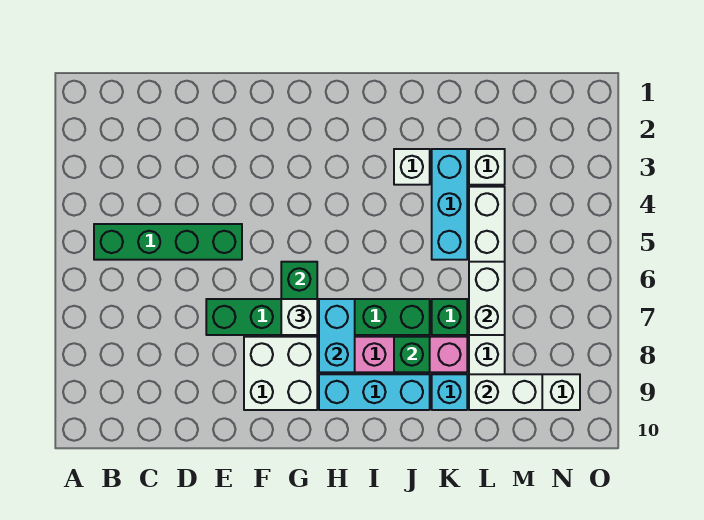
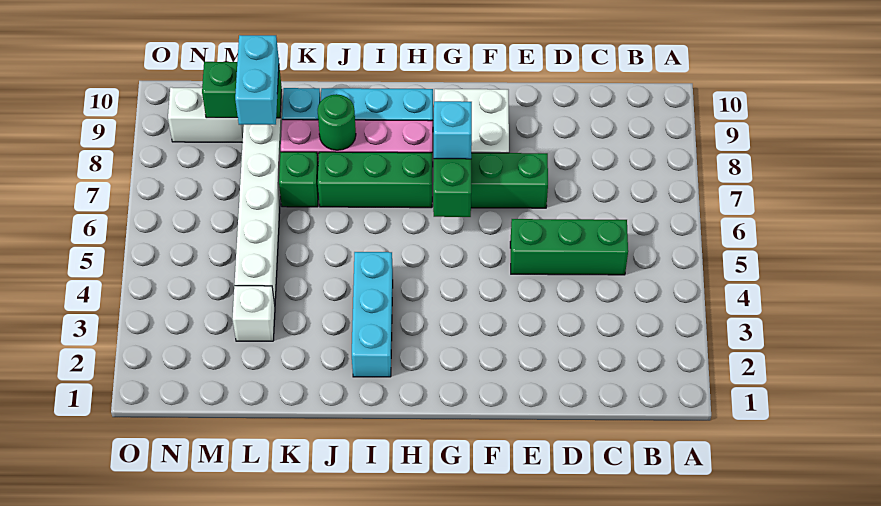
green 1x4 brick [94,224,242,260] -> green 1x3 brick [510,219,628,275]
white 1x1 brick [281,299,317,335] -> cyan 1x1 brick [434,101,472,159]
cyan 1x2 brick [319,299,355,372] -> cyan 1x2 brick moved to [235,35,279,125]
white 1x1 brick [394,149,430,185] -> none
green 1x1 brick [394,337,430,372] -> green 1x1 round brick [318,94,356,150]
cyan 1x3 brick [432,149,467,260] -> cyan 1x3 brick moved to [352,252,393,377]
white 1x2 brick [469,262,505,335] -> none
white 1x2 brick [469,374,542,410] -> green 1x2 brick [202,62,282,118]

